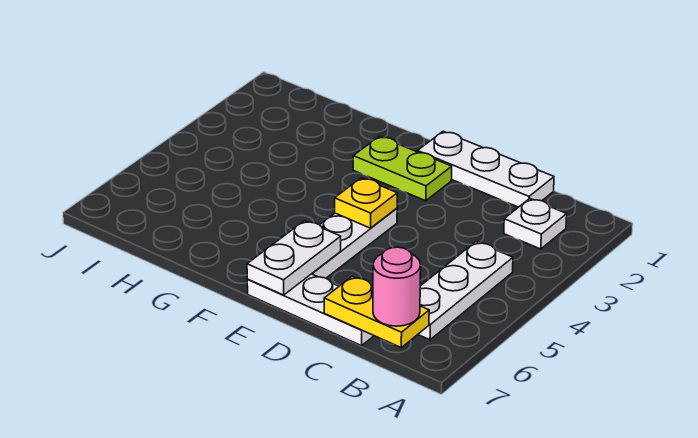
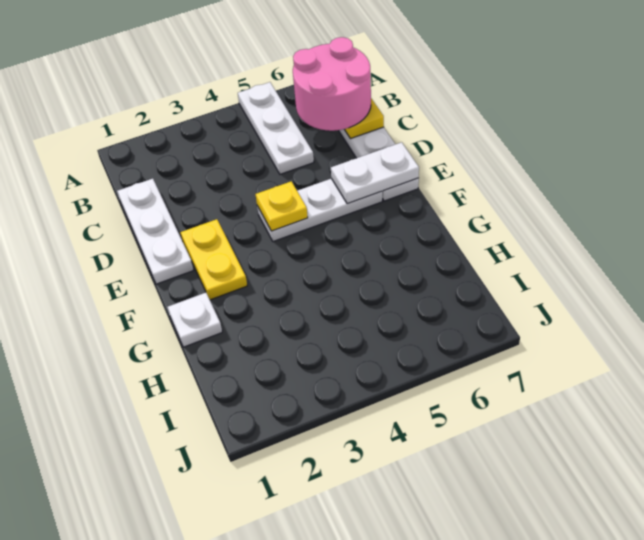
white 1x1 plate [504,199,567,249] -> white 1x1 plate moved to [167,293,222,347]
white 1x3 plate [418,242,513,340] -> white 1x3 plate turned to [238,82,314,174]
pink 1x1 round brick [373,247,421,326] -> pink 2x2 round brick [293,37,371,131]
lime 1x2 plate [353,136,452,201] -> yellow 1x2 plate [180,219,247,300]

